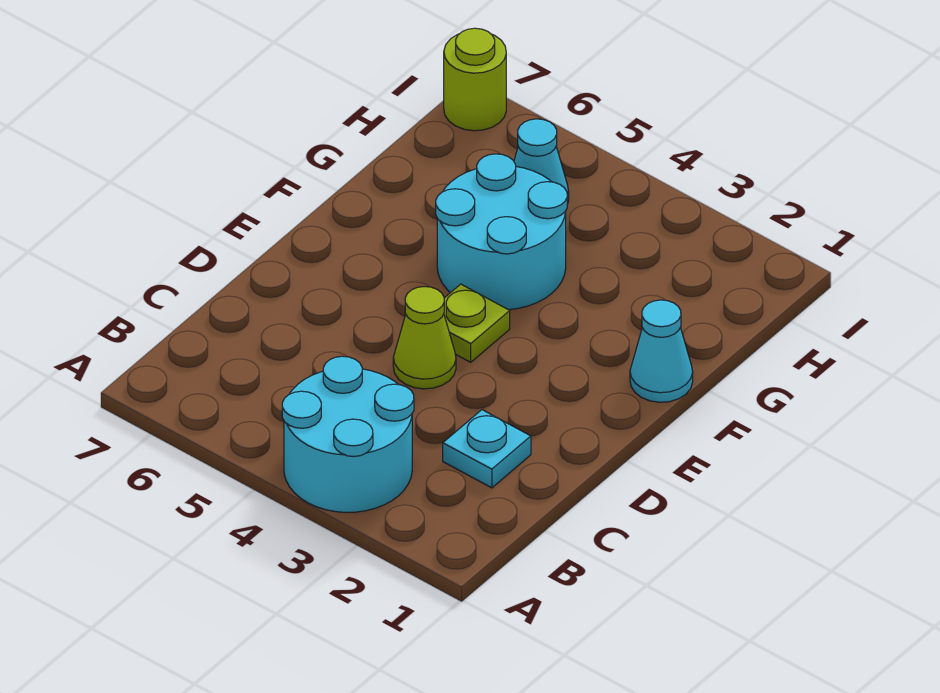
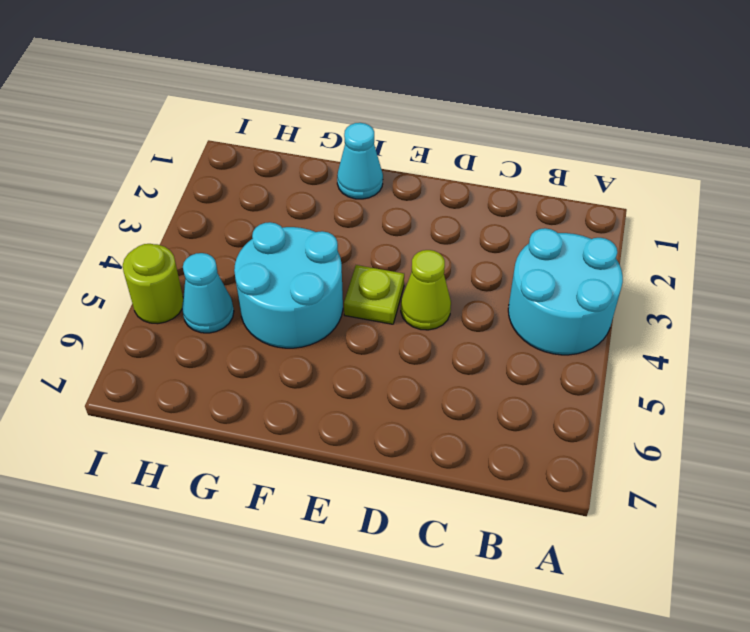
cyan 1x1 plate [443,410,531,488] -> none
lime 1x1 round brick [444,28,506,131] -> lime 1x1 round brick moved to [123,244,183,324]

